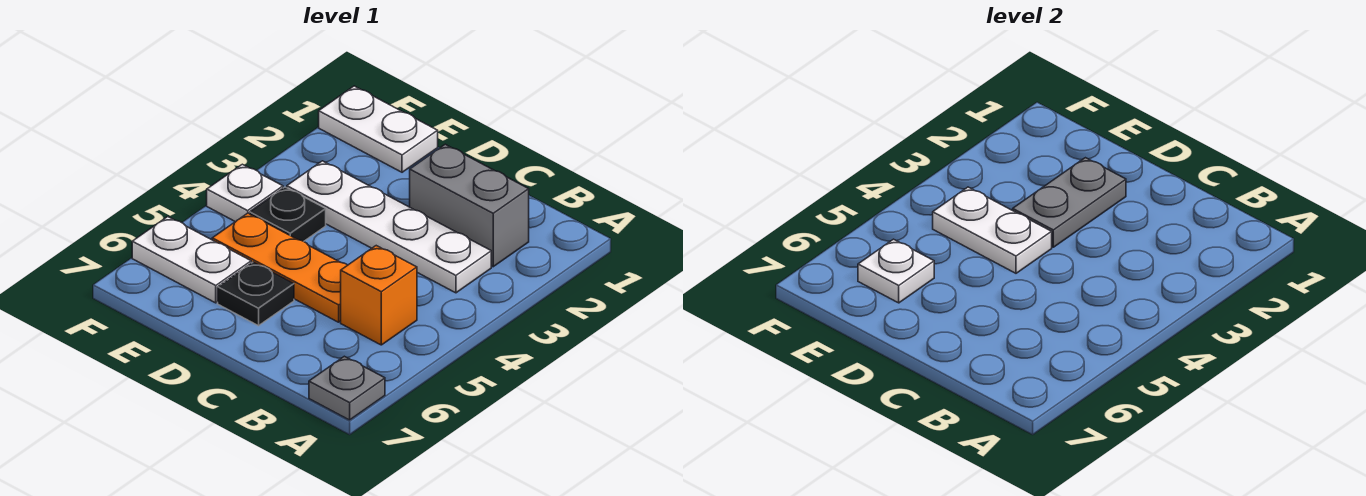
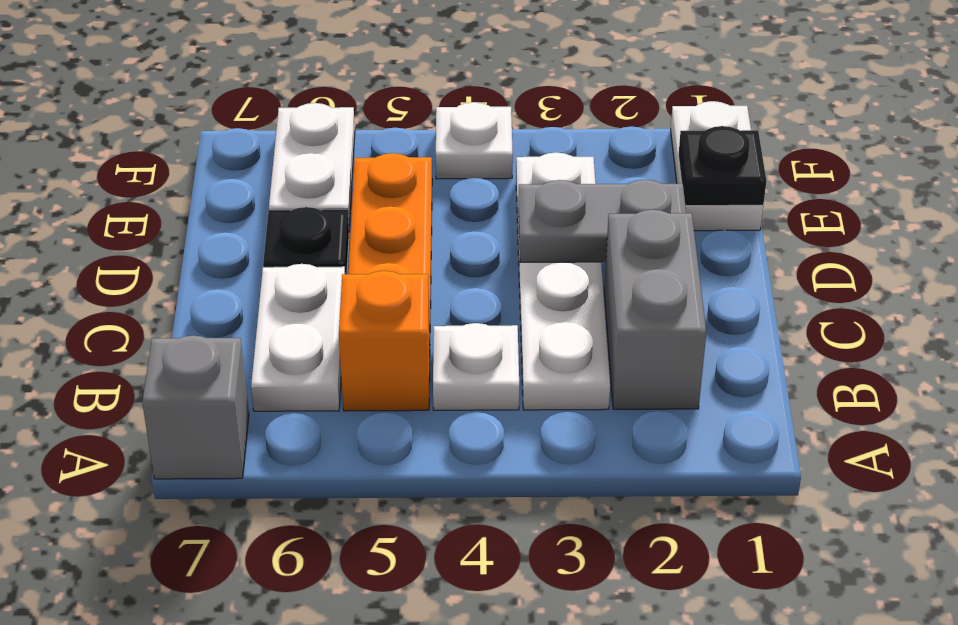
grey 1x1 plate [309,356,385,420] -> grey 1x1 brick [142,335,249,479]
white 1x2 plate [933,187,1052,273] -> white 1x2 plate moved to [251,264,345,411]
black 1x1 plate [250,187,326,241] -> black 1x1 plate moved to [678,126,766,206]
white 1x1 plate [858,239,934,303] -> white 1x1 plate moved to [433,323,519,410]

